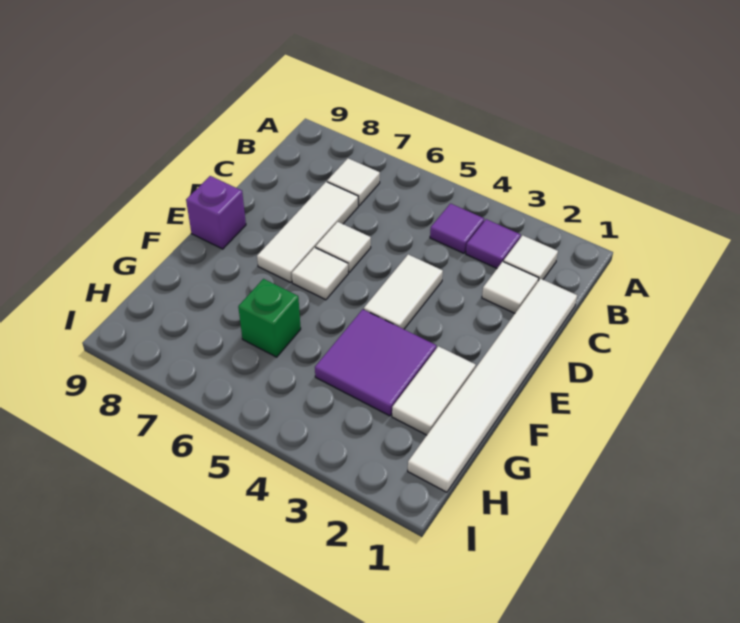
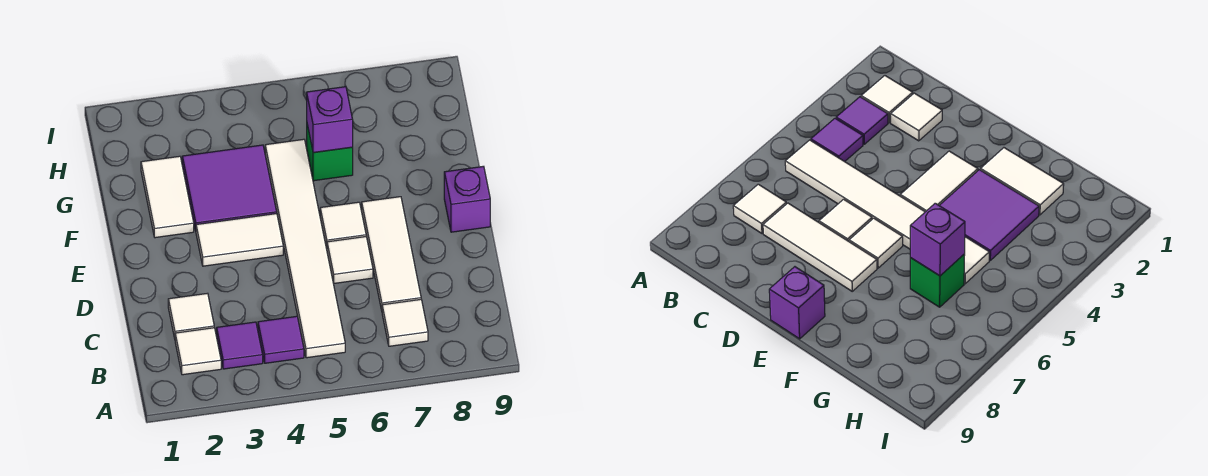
white 1x6 tile [408,279,577,492] -> white 1x6 tile moved to [265,139,345,358]
white 1x2 tile [364,254,443,329] -> white 1x2 tile turned to [196,214,283,266]
none -> purple 1x1 brick [307,87,353,153]

